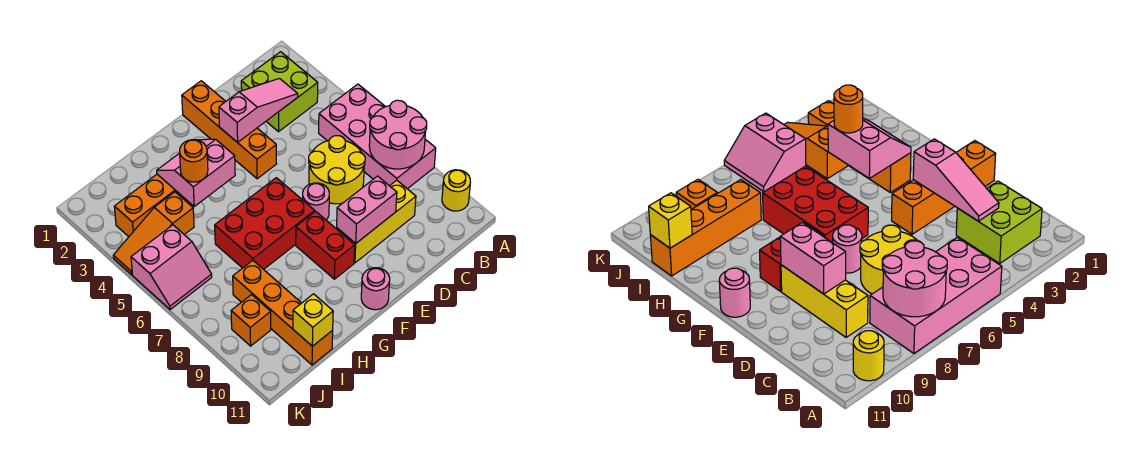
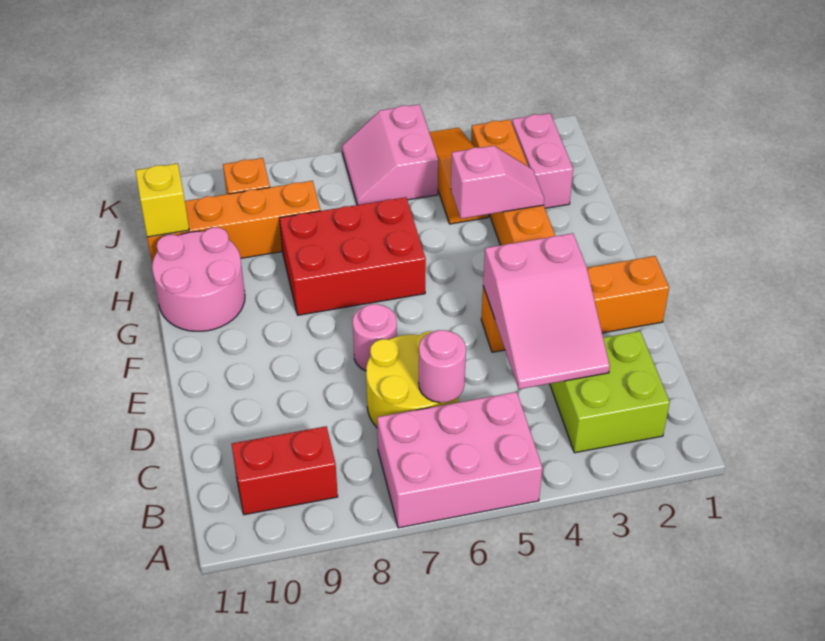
pink 2x4 brick [319,84,436,189] -> pink 2x3 brick [377,392,542,528]
pink 2x2 round brick [369,100,427,169] -> pink 2x2 round brick moved to [152,227,245,331]
yellow 1x1 round brick [442,170,470,211] -> none
pink 1x3 slope [219,78,298,143] -> pink 2x3 slope [483,233,610,389]
yellow 1x3 brick [337,180,416,263] -> none
pink 1x2 brick [337,176,397,243] -> pink 1x2 brick moved to [512,113,573,208]
red 2x3 brick [215,178,315,269] -> red 2x3 brick turned to [280,197,426,315]
red 1x2 brick [296,211,355,279] -> red 1x2 brick moved to [232,426,338,515]
pink 1x1 round brick [361,268,390,310] -> pink 1x1 round brick moved to [419,330,466,403]
pink 2x2 slope [157,139,235,206] -> pink 1x2 slope [451,146,544,219]
orange 1x1 round brick [180,140,208,182] -> none

